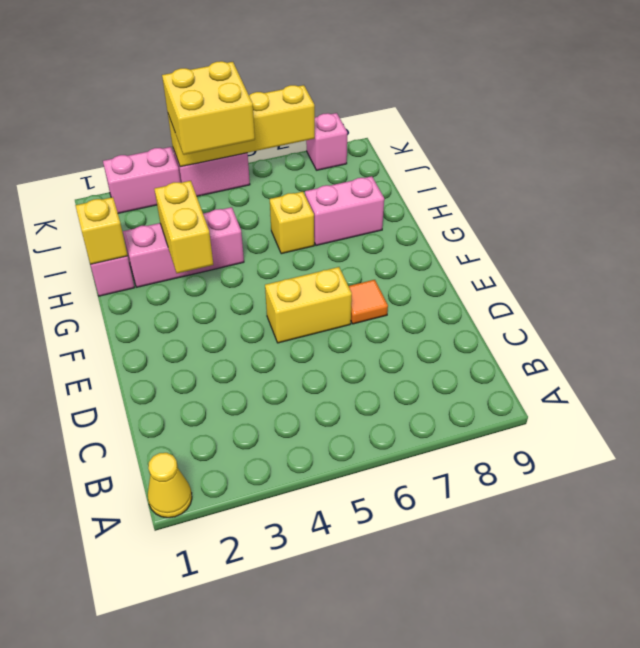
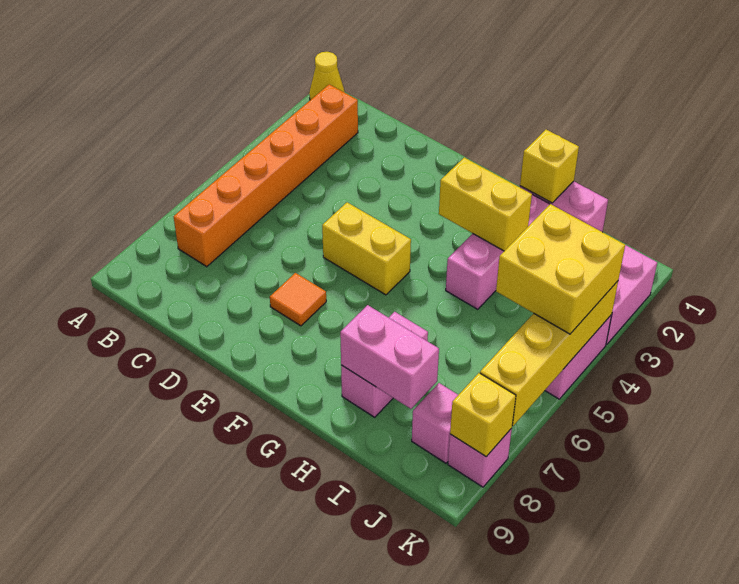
none -> orange 1x6 brick [174,84,358,267]
yellow 1x2 brick [265,267,352,343] -> yellow 1x2 brick turned to [322,202,411,295]
yellow 1x1 brick [270,192,314,254] -> yellow 1x1 brick moved to [450,373,516,457]
none -> pink 1x2 brick [340,305,439,409]
none -> pink 1x1 brick [412,383,458,463]

